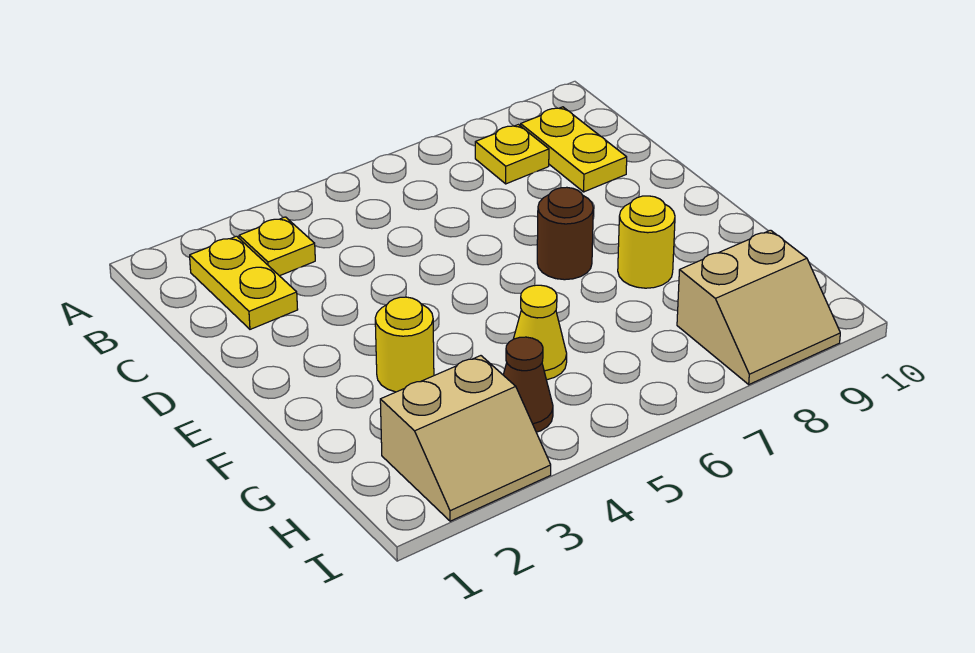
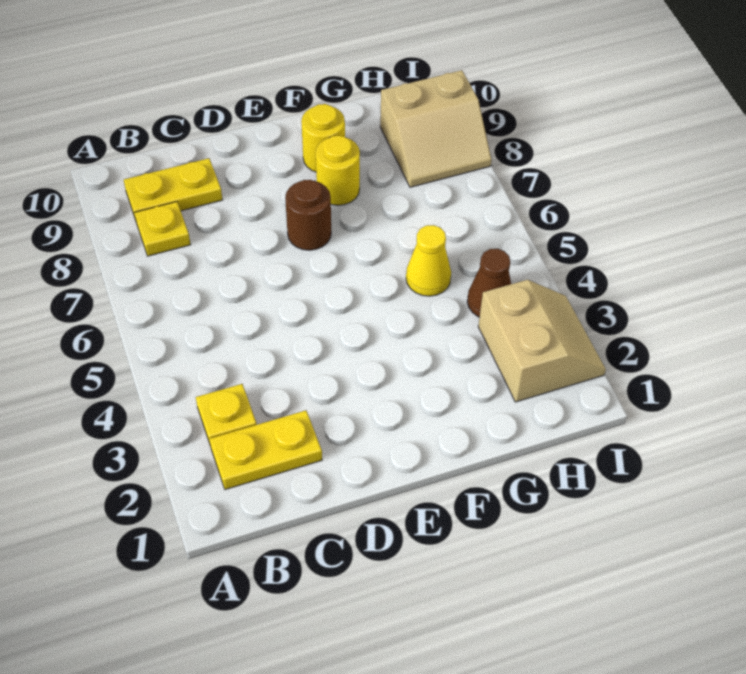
yellow 1x1 round brick [375,297,434,392] -> yellow 1x1 round brick moved to [301,104,345,172]
tan 2x2 slope [677,230,840,384] -> tan 2x2 slope turned to [380,70,491,187]

